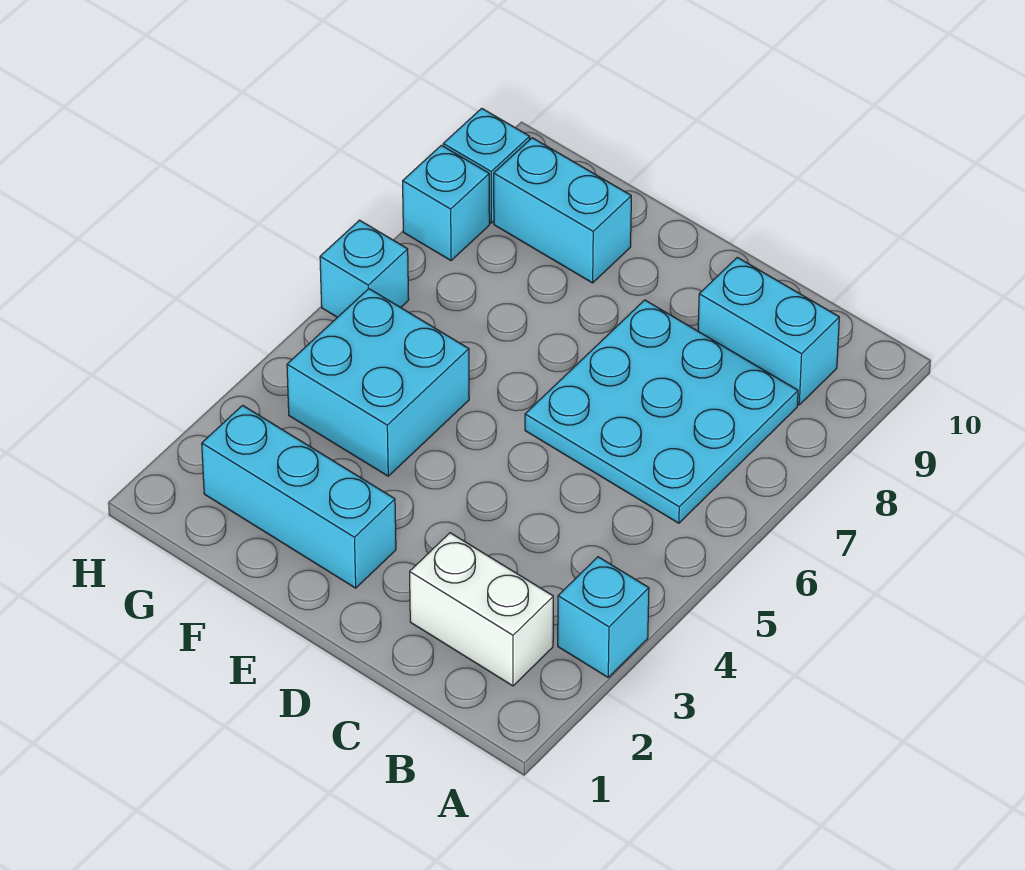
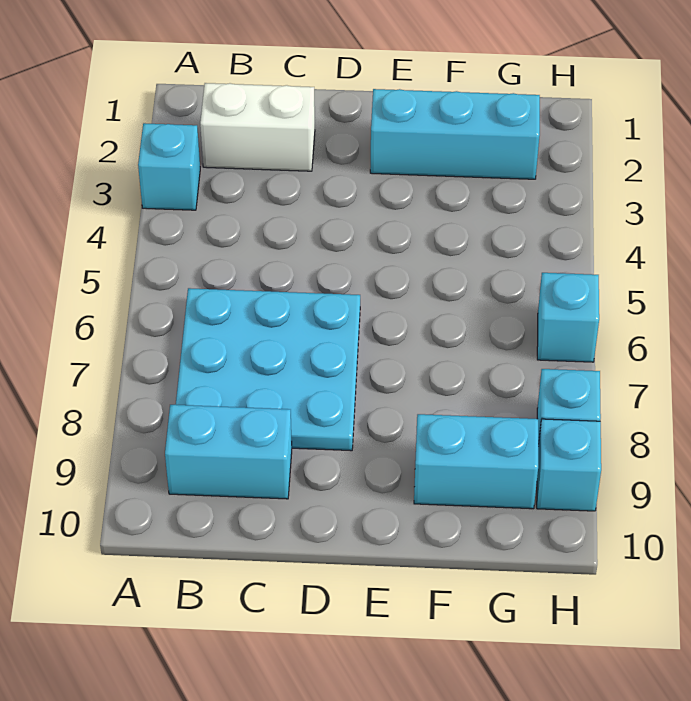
cyan 2x2 brick [287,289,469,476] -> none

